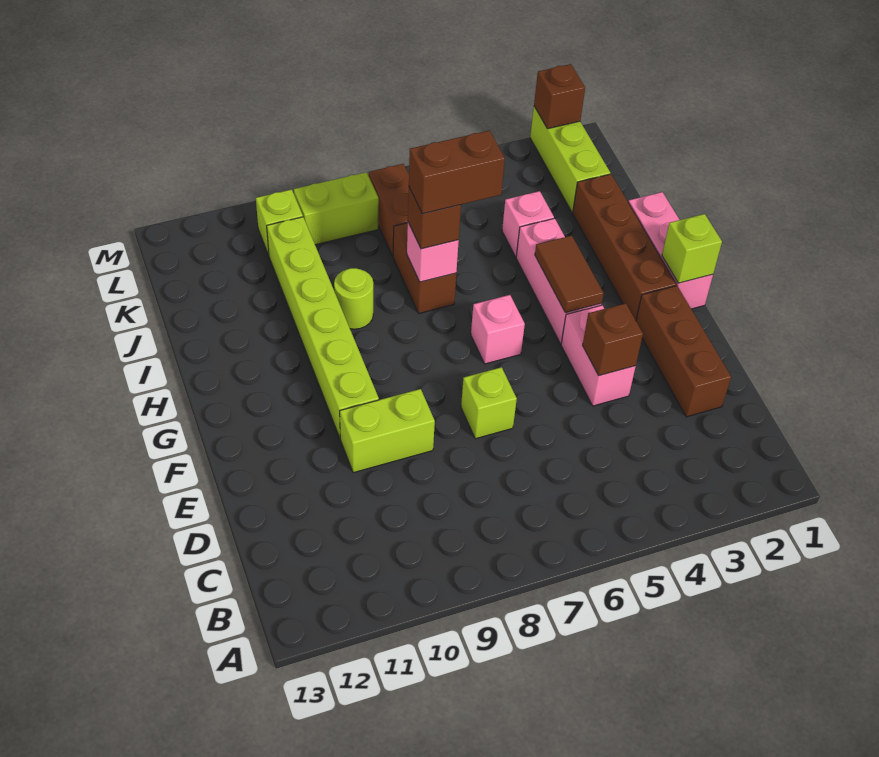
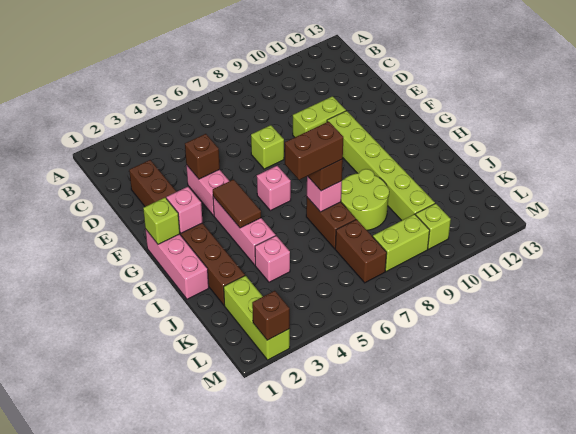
none -> pink 1x1 brick [166,187,203,233]
lime 1x1 round brick [334,268,373,329] -> lime 2x2 round brick [341,169,389,230]

